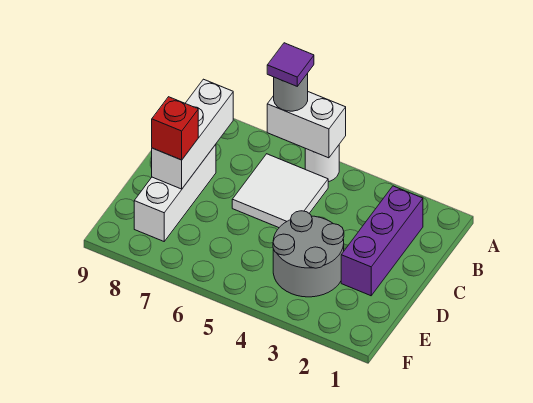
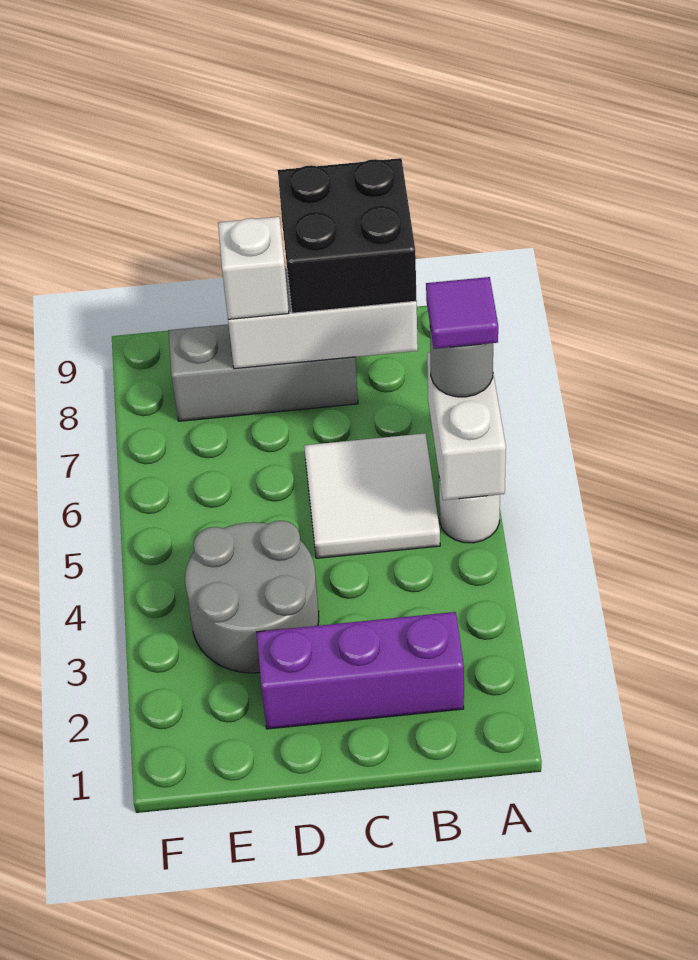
none -> black 2x2 brick [278,158,417,313]
white 1x3 brick [134,144,216,241] -> grey 1x3 brick [168,324,358,421]
red 1x1 brick [152,97,198,160] -> white 1x1 brick [218,217,289,319]

